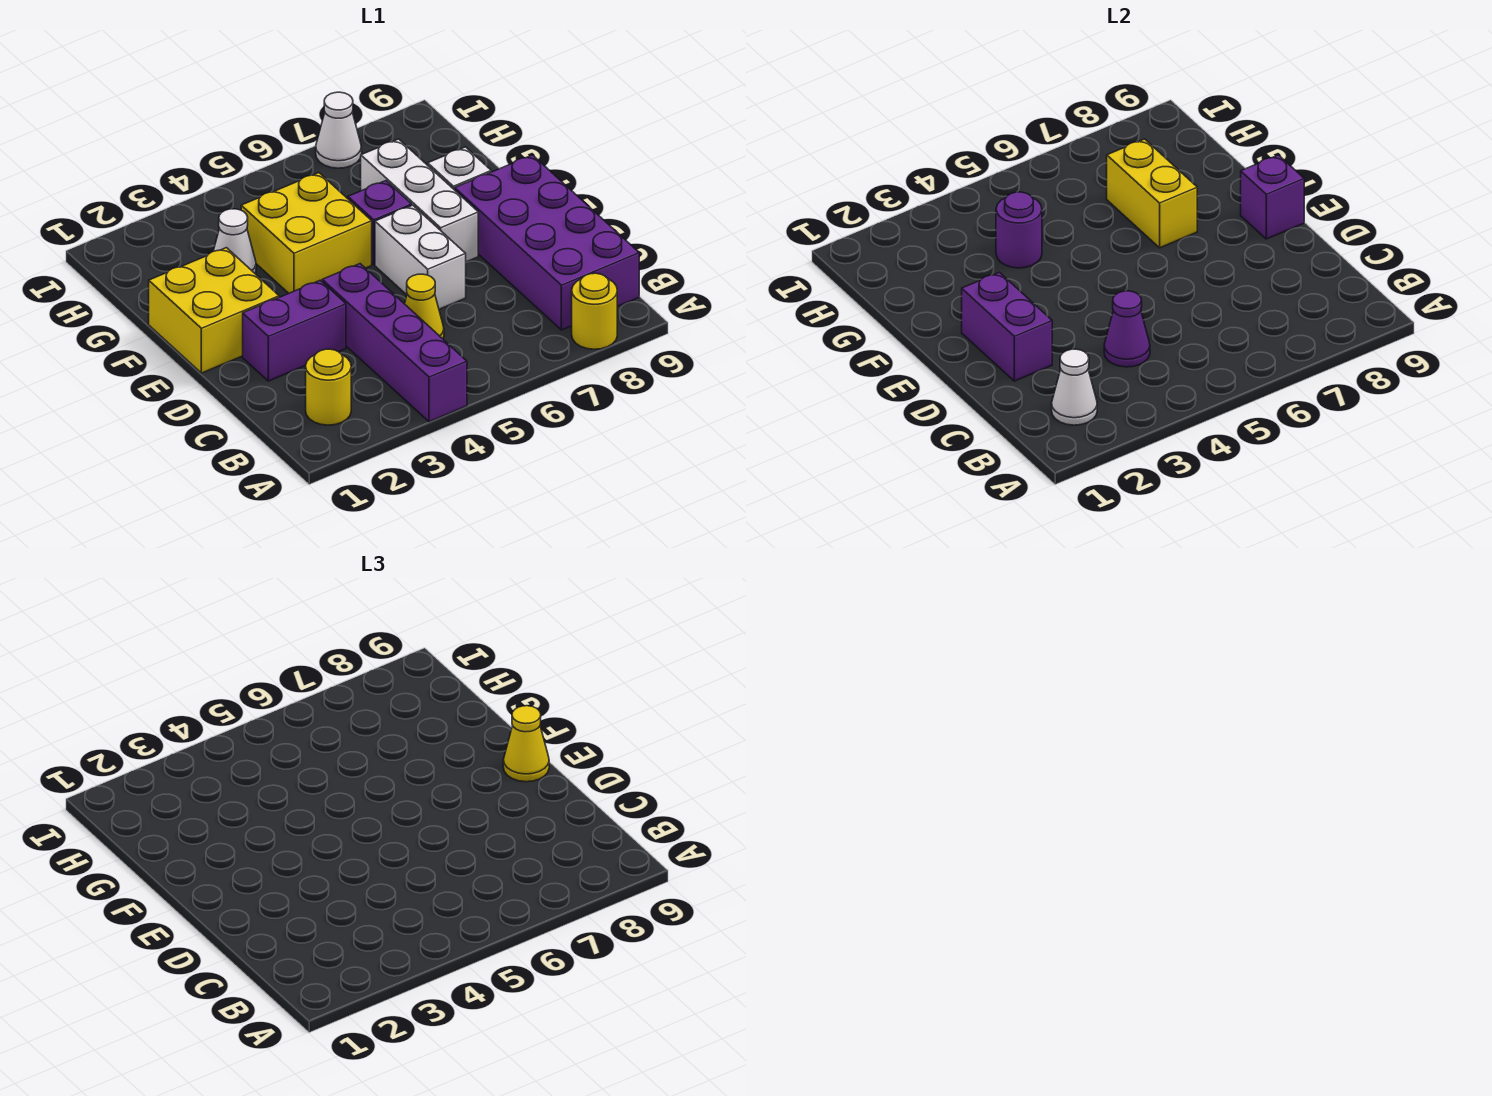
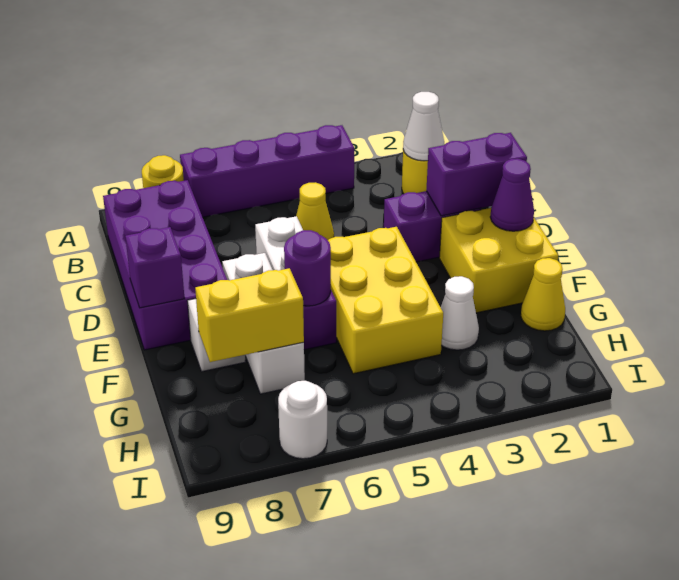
purple 1x4 brick [322,264,467,422] -> purple 1x4 brick turned to [180,125,354,217]
purple 1x1 cone [1104,291,1150,367] -> purple 1x1 cone moved to [490,159,534,231]
purple 1x2 brick [962,272,1052,381] -> purple 1x2 brick turned to [426,133,527,216]
yellow 1x1 cone [503,706,549,782] -> yellow 1x1 cone moved to [521,258,565,331]
yellow 2x2 brick [241,173,372,293] -> yellow 2x3 brick [328,227,443,374]
yellow 1x2 brick [1107,139,1197,248] -> yellow 1x2 brick turned to [195,268,304,362]
purple 1x1 round brick [996,192,1042,268] -> purple 1x1 round brick moved to [284,230,331,306]
white 1x1 cone [316,92,362,168] -> white 1x1 round brick [278,381,327,459]

